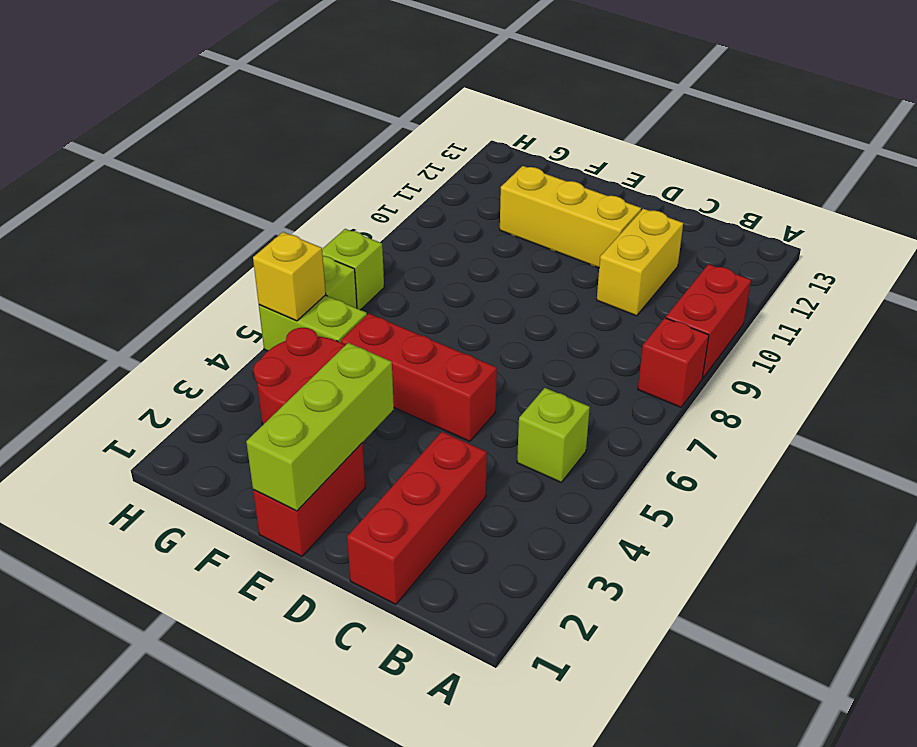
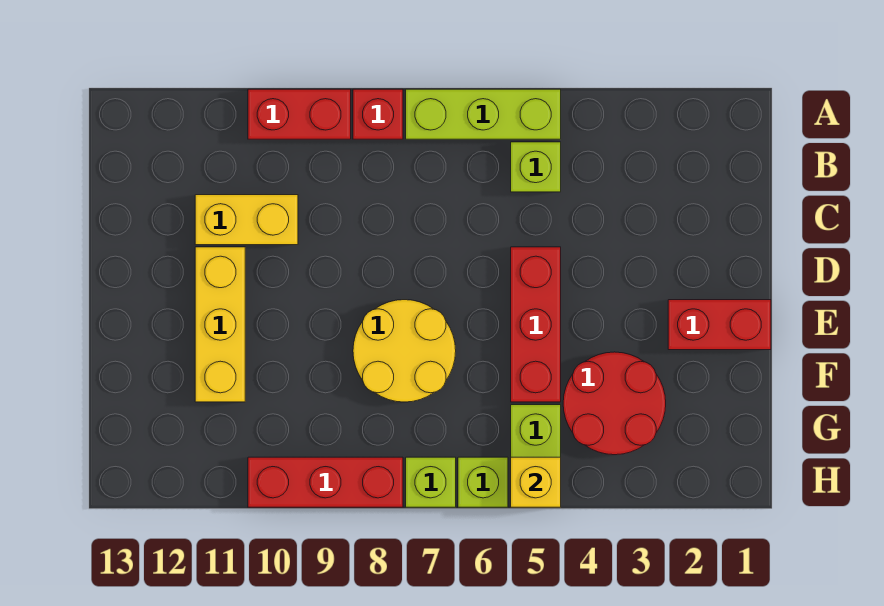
red 1x3 brick [347,432,487,605] -> red 1x3 brick moved to [248,457,403,507]
lime 1x3 brick [246,343,394,511] -> lime 1x3 brick moved to [406,89,561,139]
none -> yellow 2x2 round brick [353,300,456,402]

